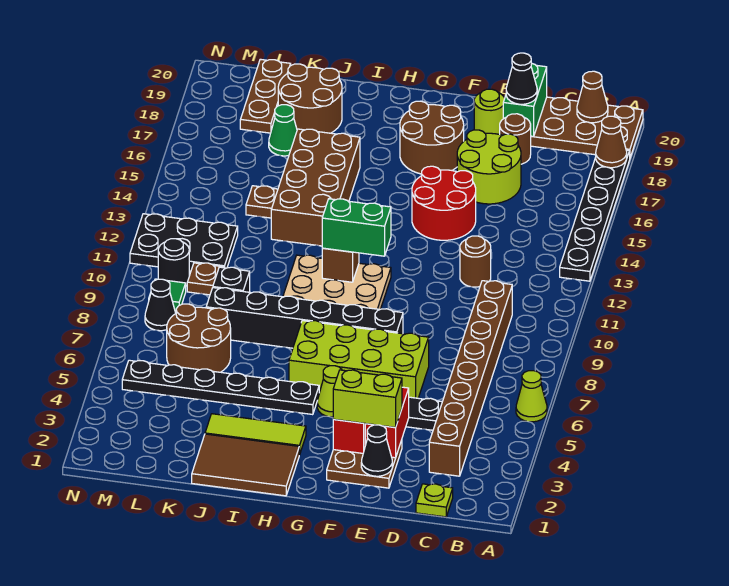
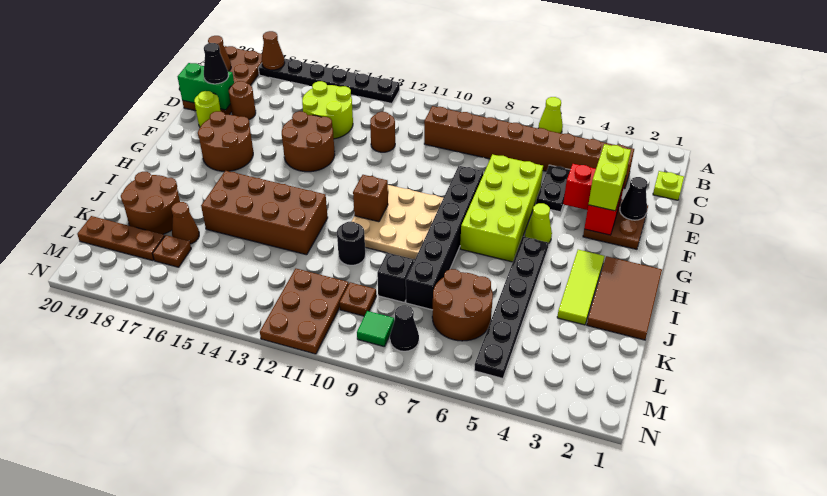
lime 2x2 round brick [457,130,521,204] -> lime 2x2 round brick moved to [302,81,353,139]
red 2x2 round brick [412,166,476,240] -> brown 2x2 round brick [282,111,335,172]
green 1x2 brick [322,199,391,256] -> none
brown 1x1 plate [246,186,278,218] -> brown 1x1 plate moved to [153,235,191,267]
green 1x1 cone [269,105,297,156] -> brown 1x1 cone [171,202,199,244]
black 2x3 plate [130,214,238,271] -> brown 2x3 plate [260,269,349,354]
black 1x1 round brick [158,239,189,286] -> black 1x1 round brick moved to [337,222,365,265]

